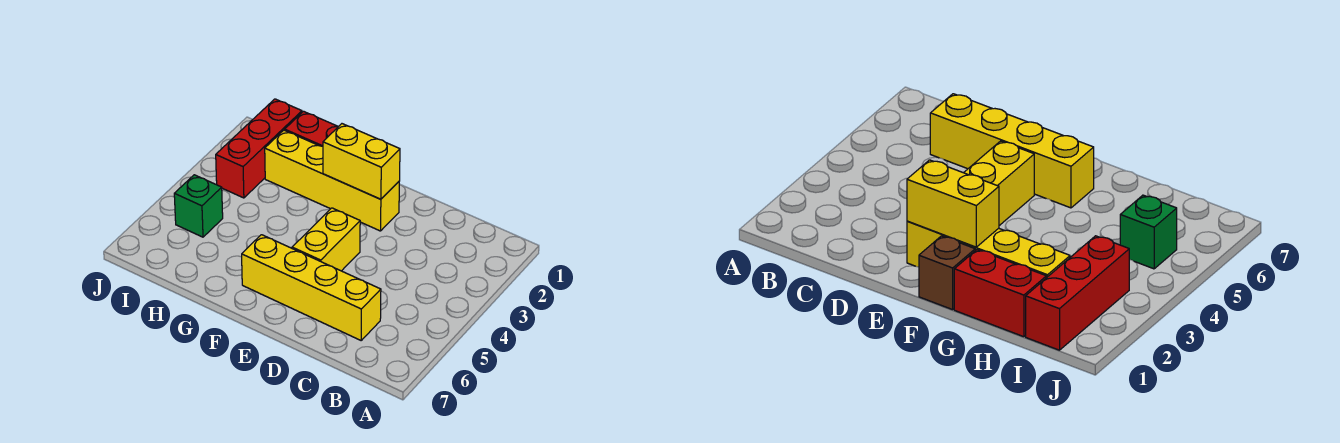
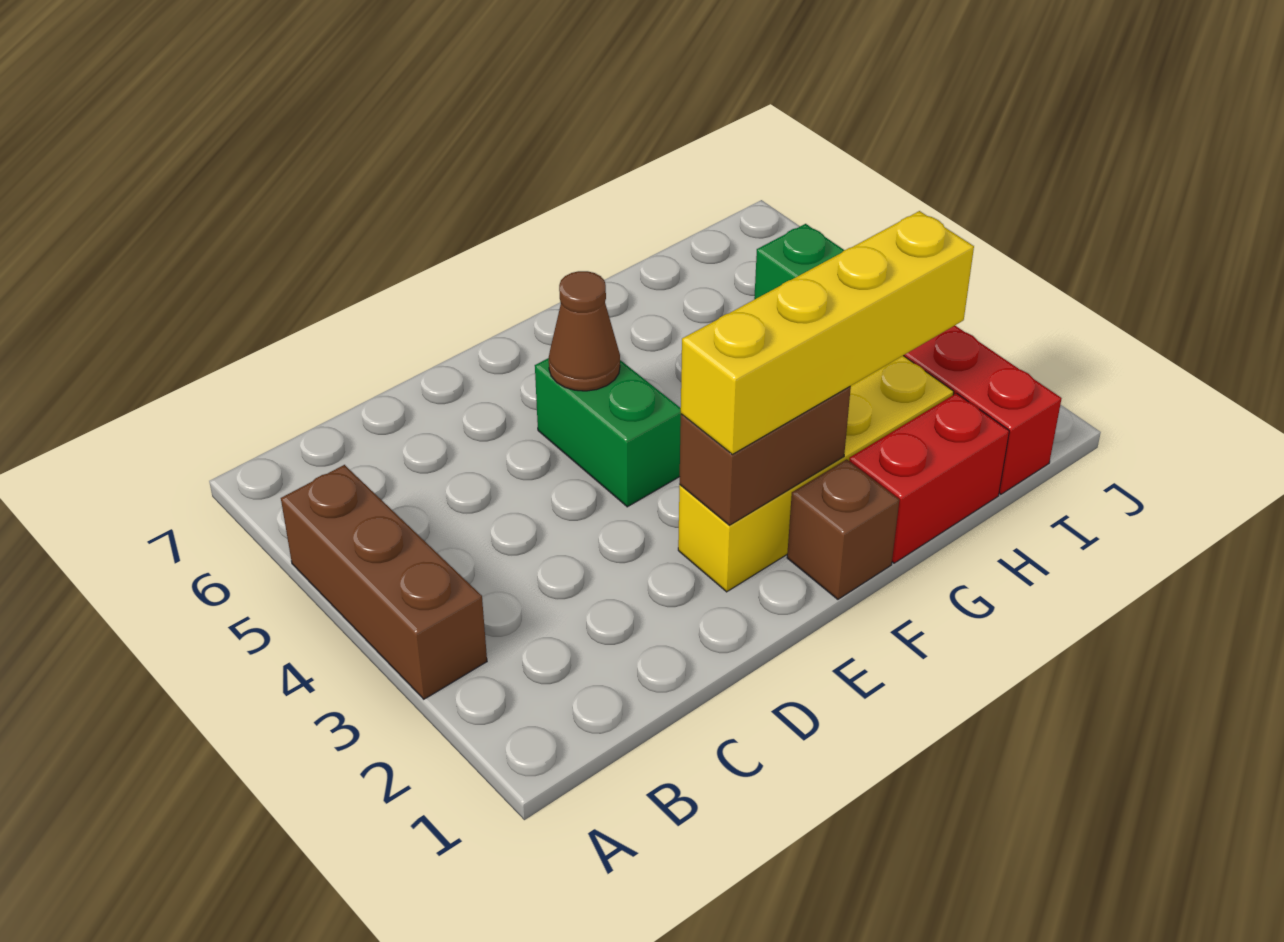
none -> brown 1x3 brick [281,465,487,699]
yellow 1x4 brick [242,235,381,340] -> yellow 1x4 brick moved to [681,211,974,454]
yellow 1x2 brick [323,124,400,199] -> brown 1x2 brick [679,387,851,525]
yellow 1x2 brick [292,208,360,271] -> green 1x2 brick [535,358,681,507]
none -> brown 1x1 cone [549,271,620,391]

